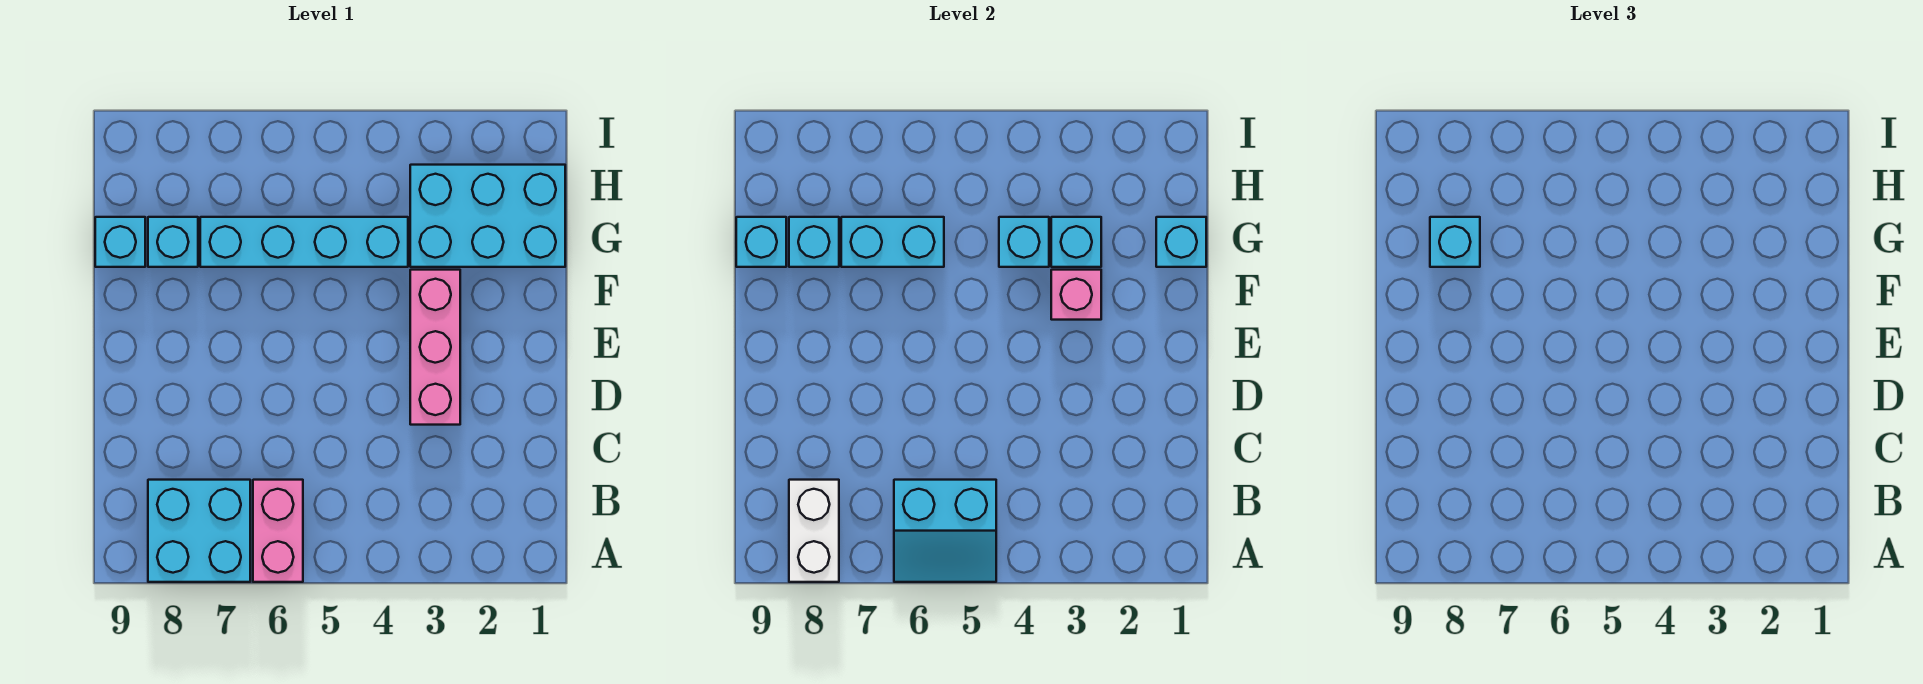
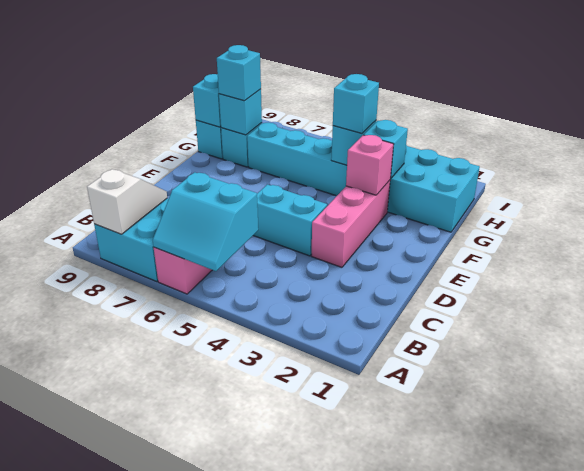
white 1x2 brick [789,480,839,582] -> white 1x2 slope [87,169,167,234]
cyan 1x1 brick [1156,217,1206,267] -> cyan 1x1 brick moved to [333,74,379,134]
cyan 1x2 brick [841,217,944,267] -> cyan 1x2 brick moved to [253,185,327,256]

